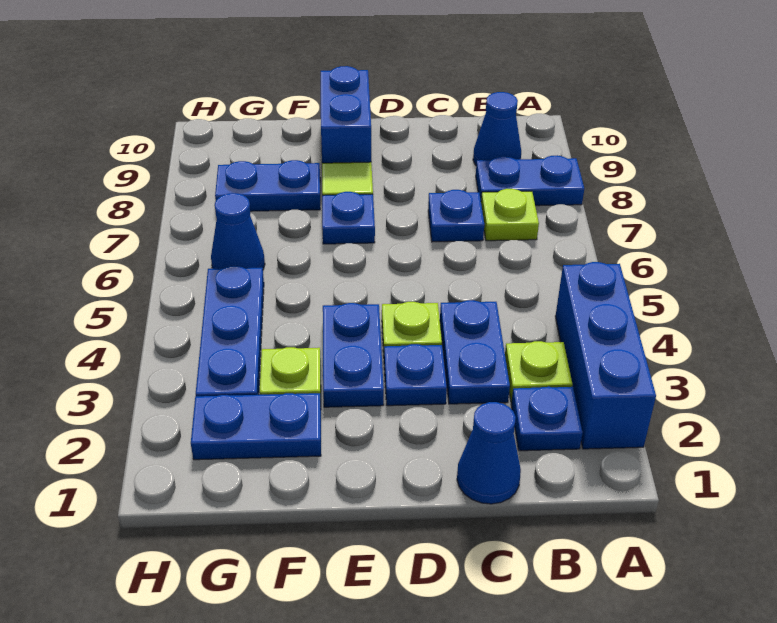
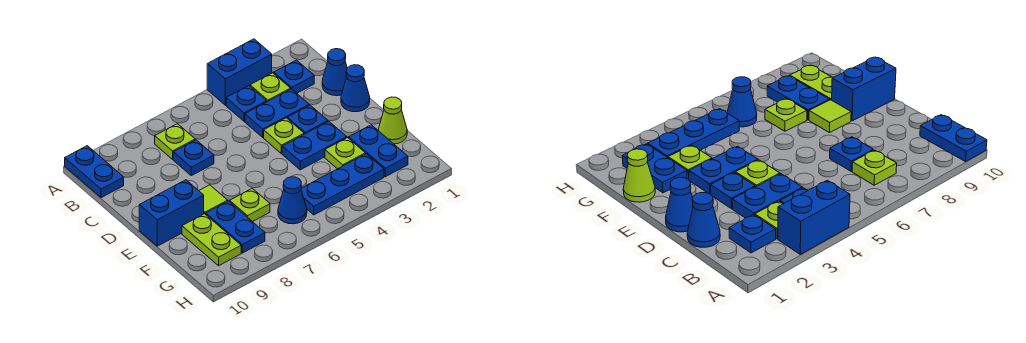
blue 1x3 brick [555,262,656,449] -> blue 1x2 brick [207,39,272,105]
blue 1x2 plate [476,155,584,206] -> blue 1x2 plate moved to [65,146,124,198]
blue 1x1 cone [473,92,521,165] -> blue 1x1 cone moved to [341,65,370,112]
blue 1x1 plate [322,192,375,244] -> blue 1x1 plate moved to [226,86,267,121]
none -> lime 1x1 cone [378,97,407,144]
none -> lime 1x1 plate [230,188,270,222]
none -> lime 1x2 plate [182,214,241,266]

